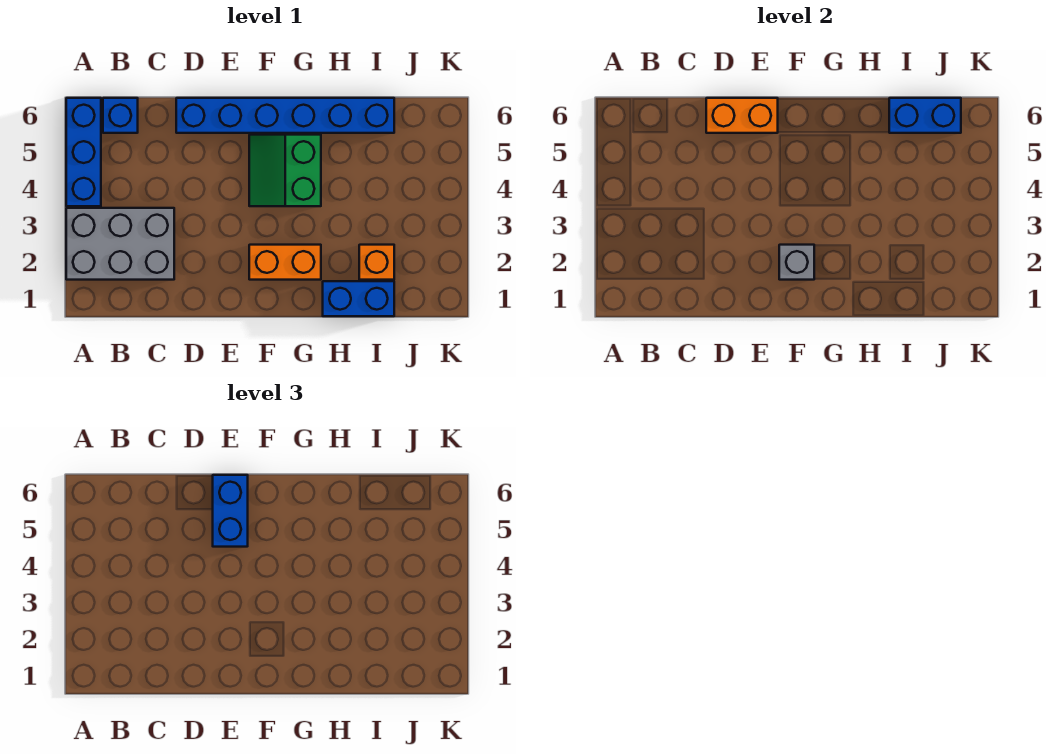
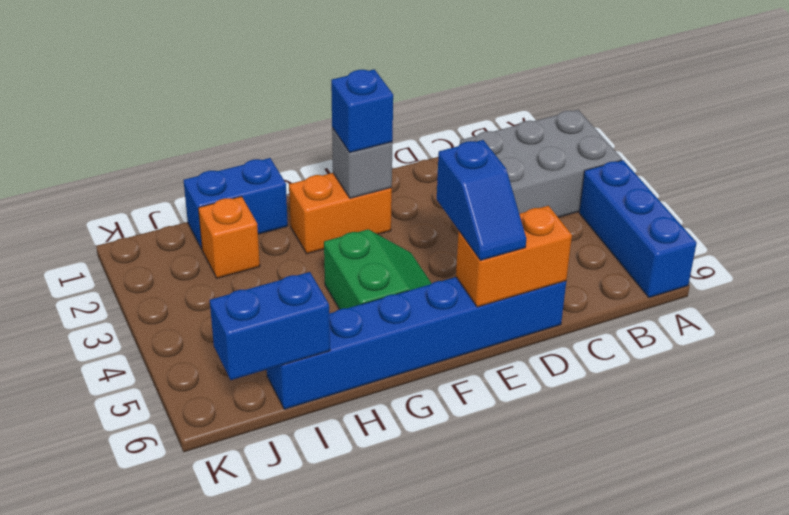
blue 1x1 brick [103,98,138,133] -> blue 1x1 brick moved to [331,69,393,153]
blue 1x2 brick [213,475,248,547] -> blue 1x2 slope [437,140,526,260]

